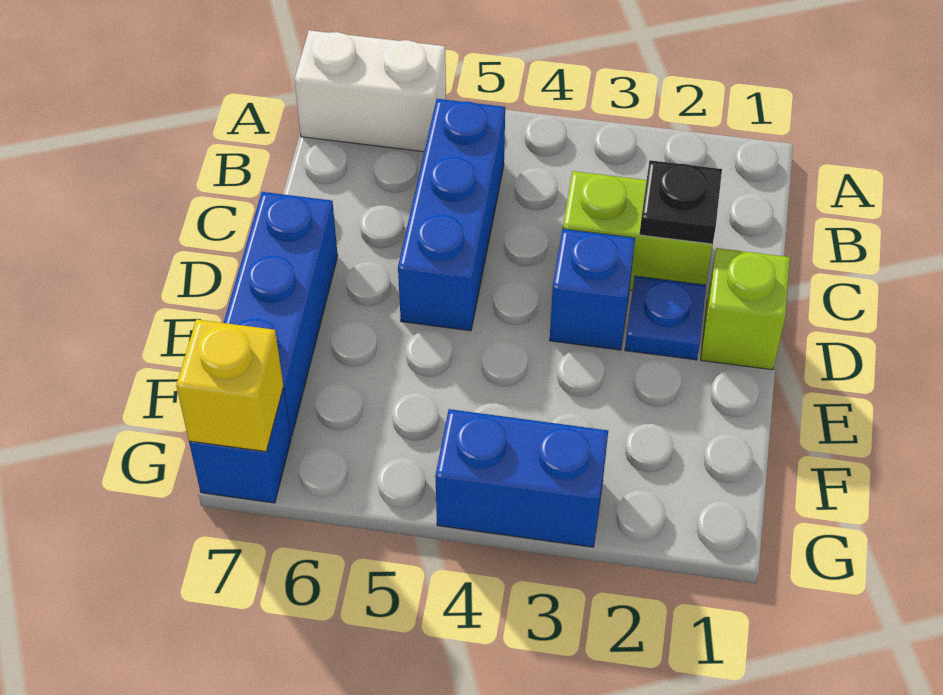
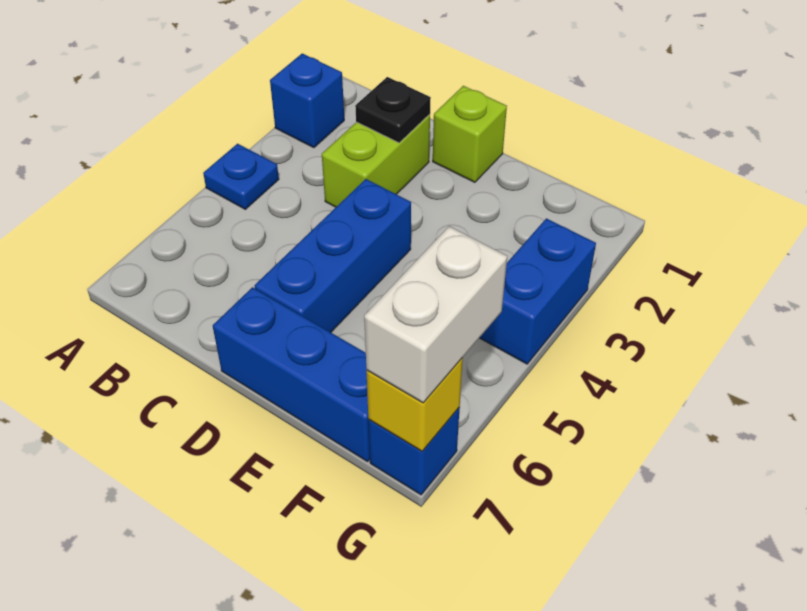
white 1x2 brick [295,30,446,152] -> white 1x2 brick moved to [364,226,507,403]
blue 1x3 brick [398,99,505,331] -> blue 1x3 brick turned to [255,179,411,332]
blue 1x1 plate [625,276,706,360] -> blue 1x1 plate moved to [203,144,279,209]
blue 1x1 brick [550,229,635,350] -> blue 1x1 brick moved to [270,54,344,148]

